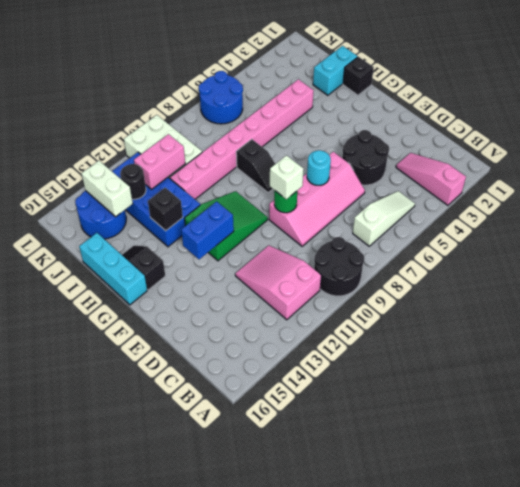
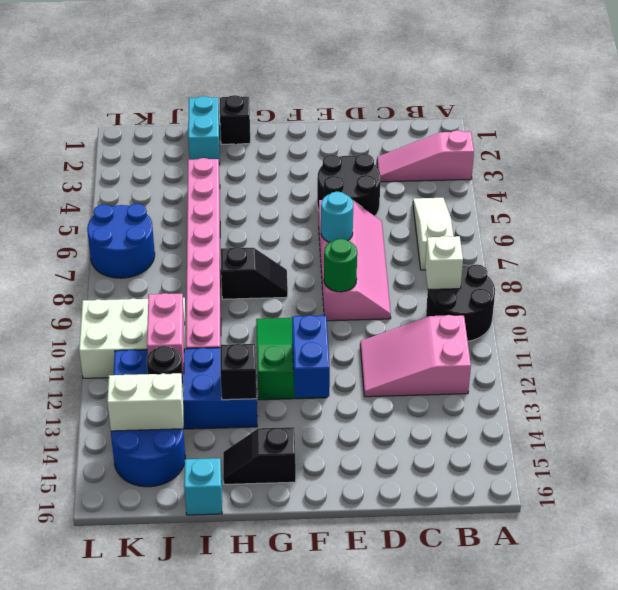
white 1x1 brick [270,155,303,199] -> white 1x1 brick moved to [425,236,463,289]
cyan 1x3 brick [79,233,147,305] -> cyan 1x1 brick [184,458,222,515]

